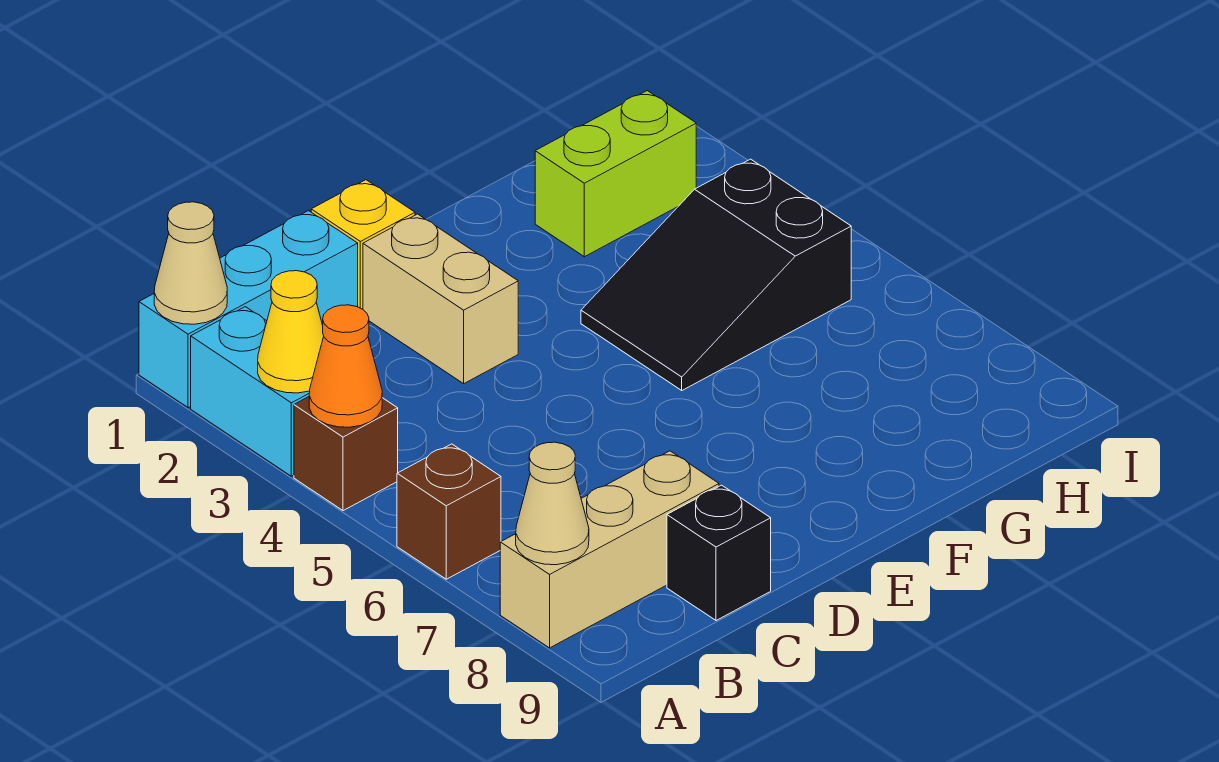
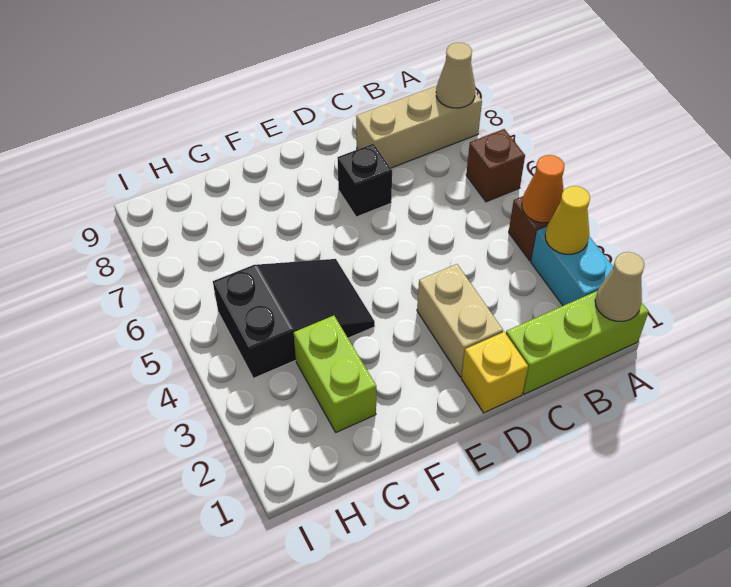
cyan 1x3 brick [139,211,358,408] -> lime 1x3 brick [506,291,649,394]
black 1x1 brick [667,485,771,621] -> black 1x1 brick moved to [337,144,392,217]
lime 1x2 brick [535,91,696,257] -> lime 1x2 brick turned to [294,316,376,432]

